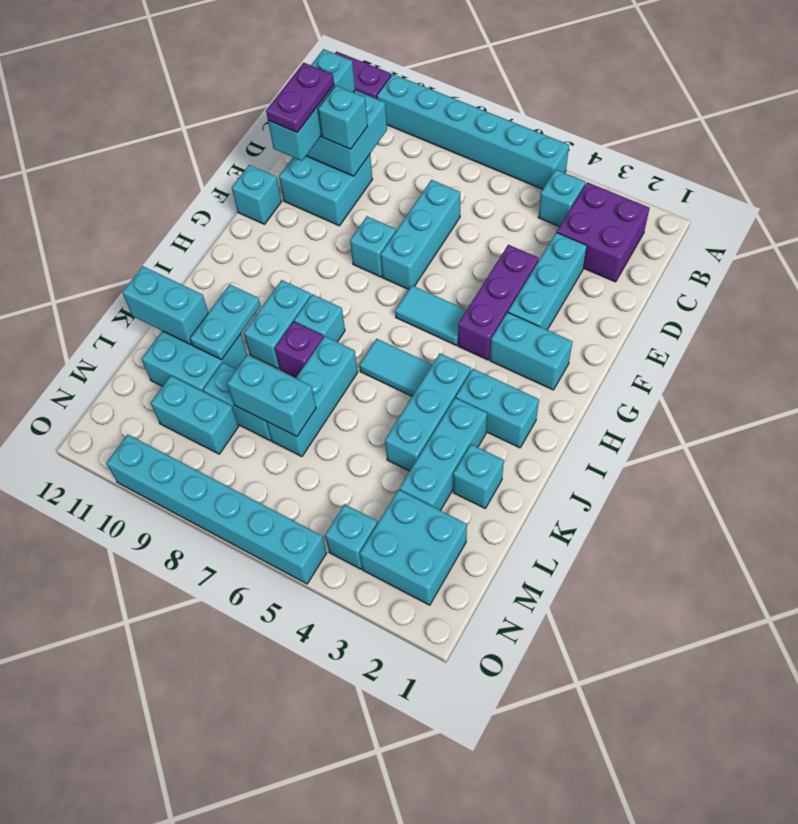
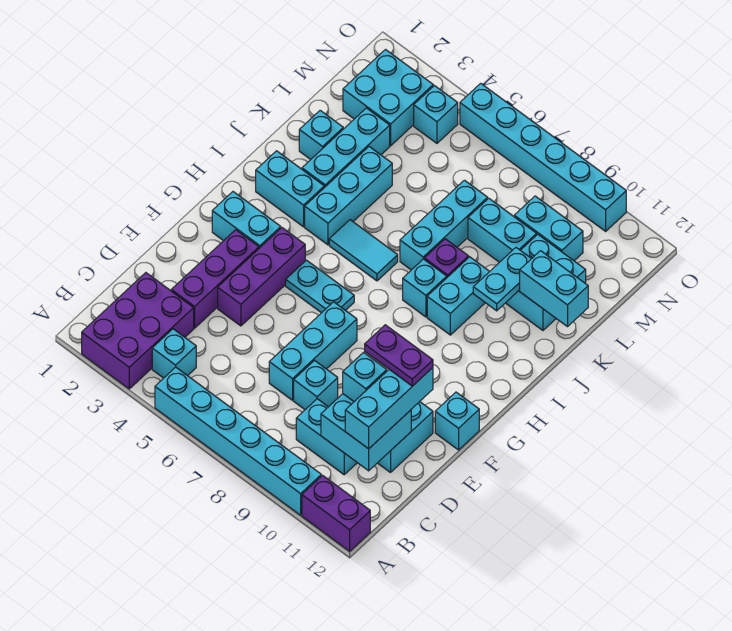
purple 2x2 brick [557,182,649,282] -> purple 2x3 brick [82,273,194,389]
cyan 1x3 brick [508,233,587,330] -> purple 1x3 brick [171,230,259,328]
purple 1x2 plate [266,63,334,132] -> purple 1x2 plate turned to [365,325,433,386]
cyan 1x1 brick [350,216,396,277] -> cyan 1x1 brick moved to [294,361,338,410]
cyan 1x2 tile [395,286,467,345] -> cyan 1x2 plate [286,260,354,313]
cyan 1x2 brick [227,355,316,436] -> cyan 1x2 brick moved to [296,399,357,475]

